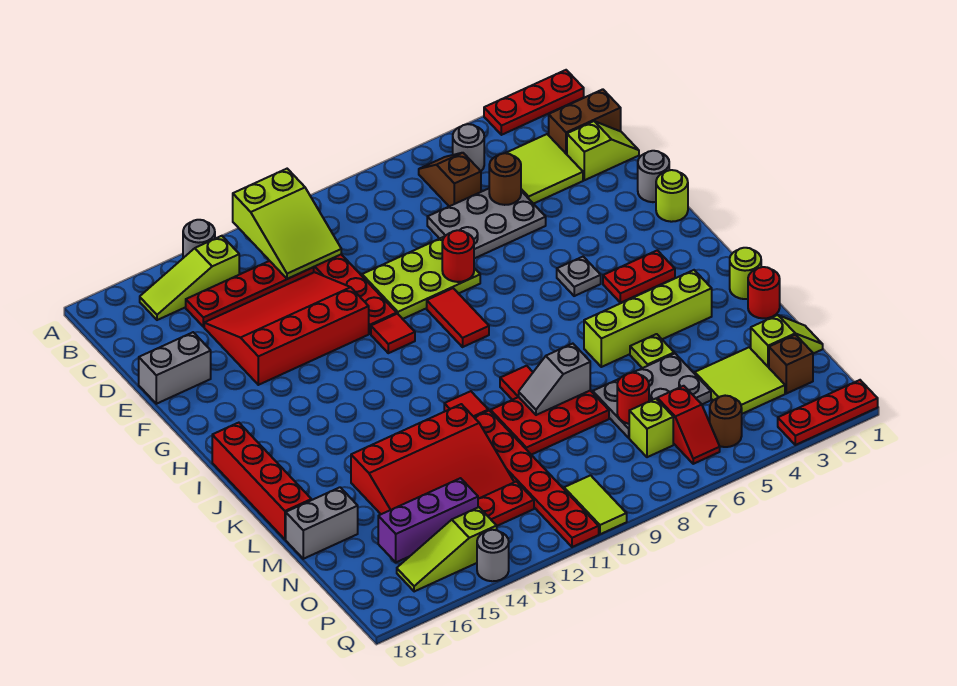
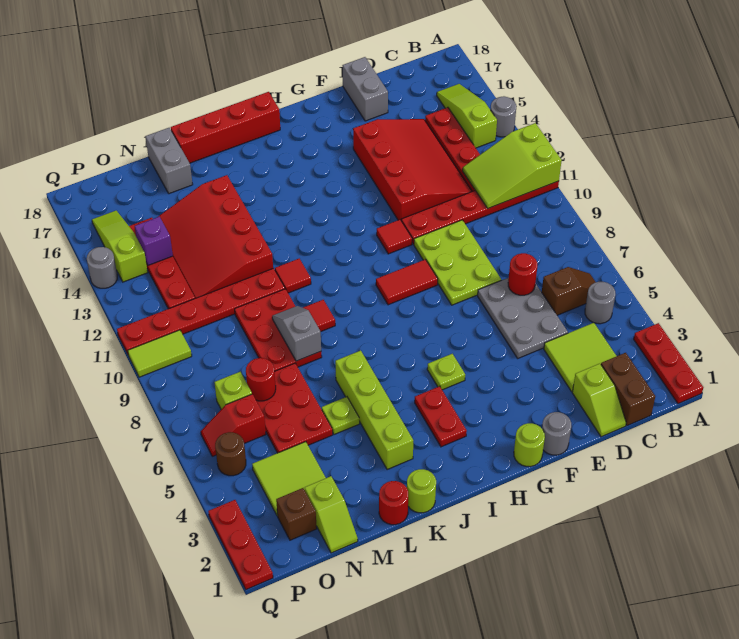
brown 1x1 round brick [489,153,521,205] -> none
red 1x1 round brick [442,230,474,282] -> red 1x1 round brick moved to [508,253,537,295]
grey 1x1 plate [557,257,601,296] -> lime 1x1 plate [427,354,465,390]
grey 2x3 plate [593,353,711,438] -> red 2x3 plate [256,363,333,453]
purple 1x3 brick [378,478,478,562] -> purple 1x1 brick [135,217,173,265]

